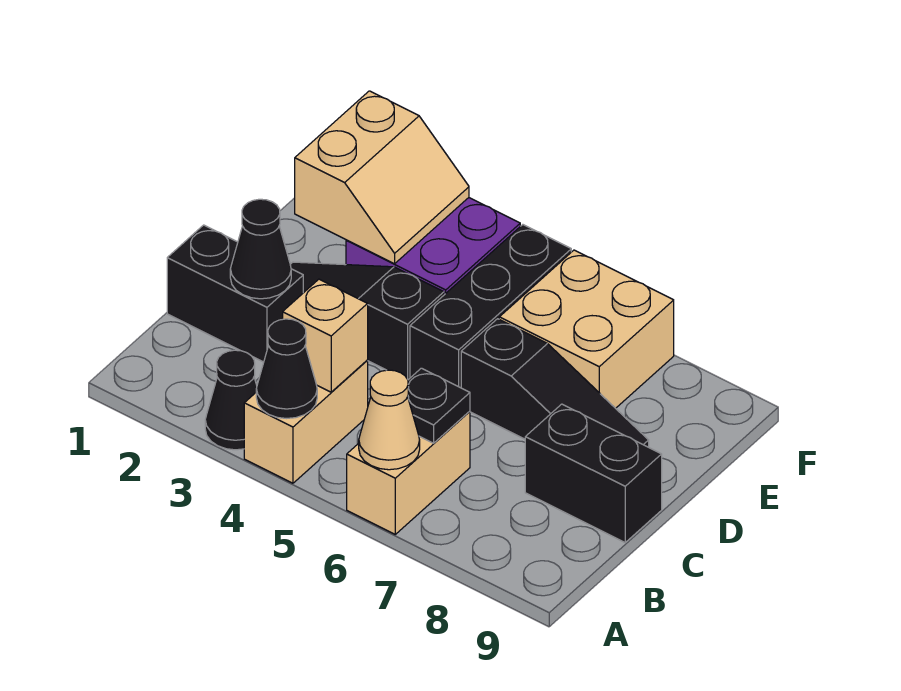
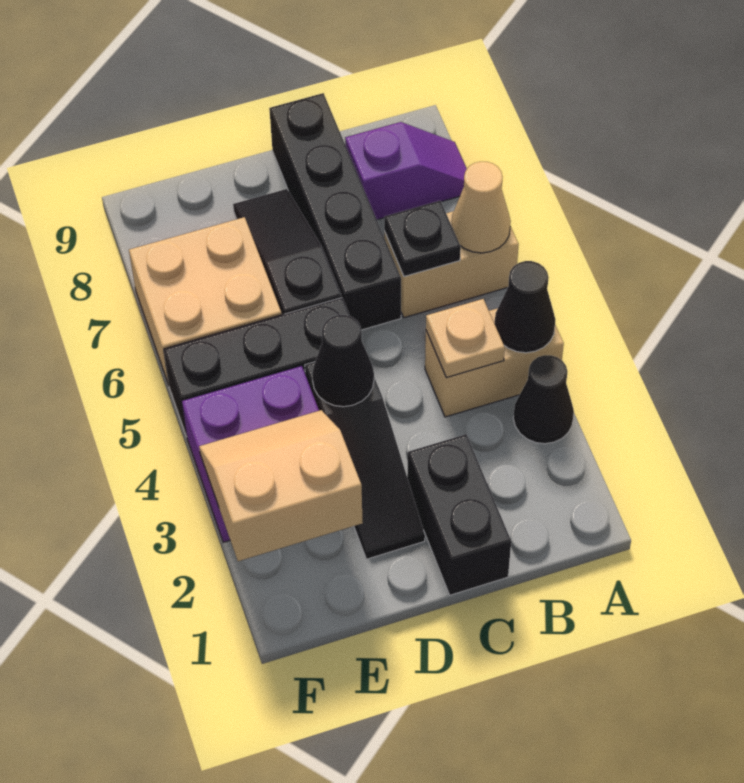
none -> purple 1x2 slope [345,122,467,220]
tan 1x1 brick [283,279,368,392] -> tan 1x1 plate [426,299,505,378]
black 1x1 cone [230,199,291,299] -> black 1x1 cone moved to [312,315,374,407]
black 1x2 brick [525,404,662,542] -> black 1x4 brick [269,93,401,330]

